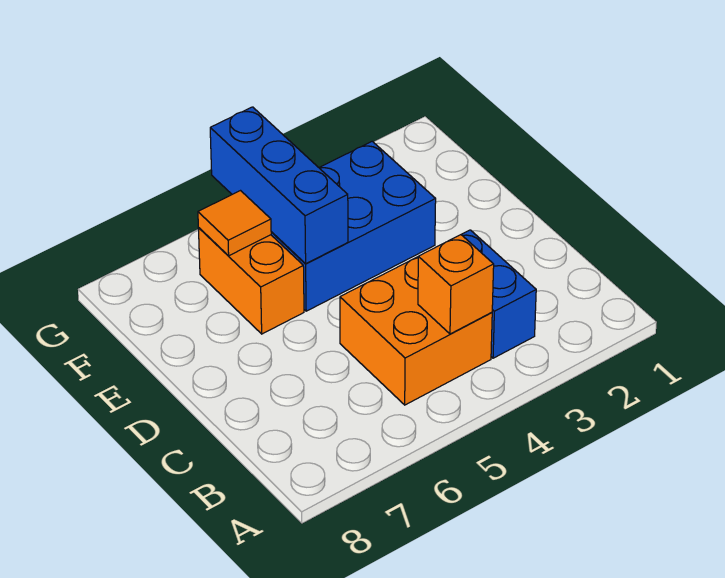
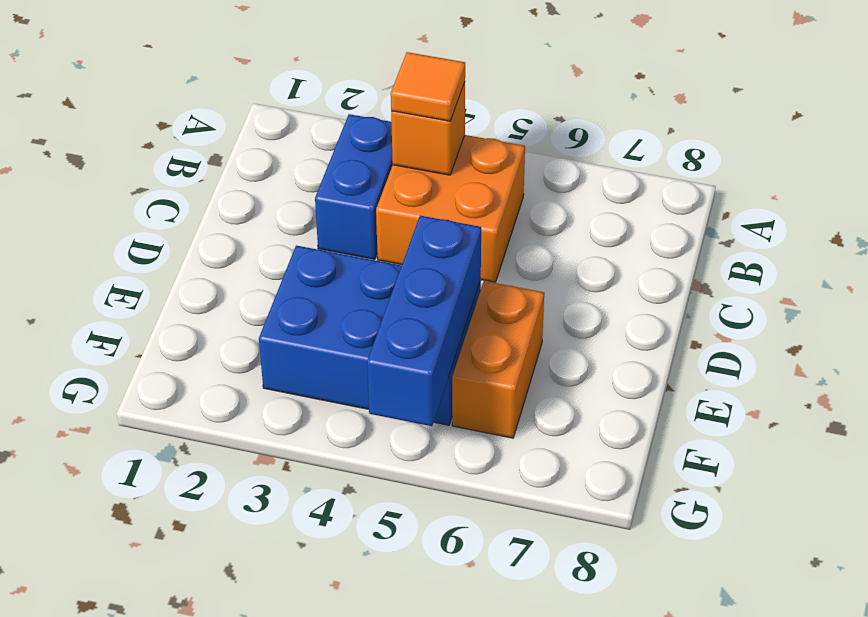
orange 1x1 tile [198,191,271,256] -> orange 1x1 tile moved to [391,52,465,121]

